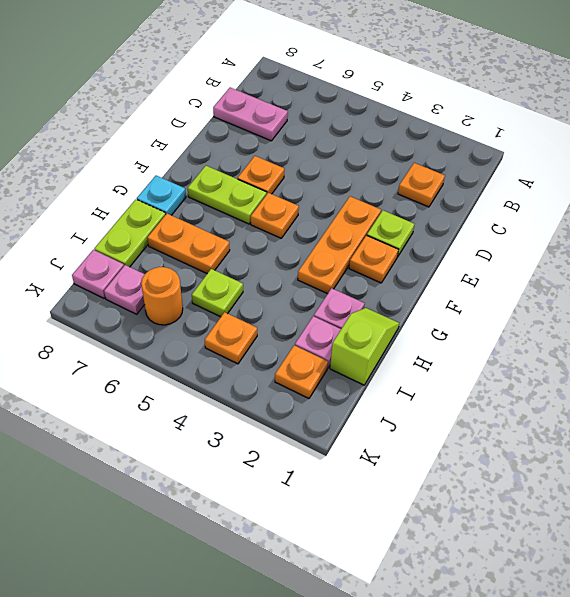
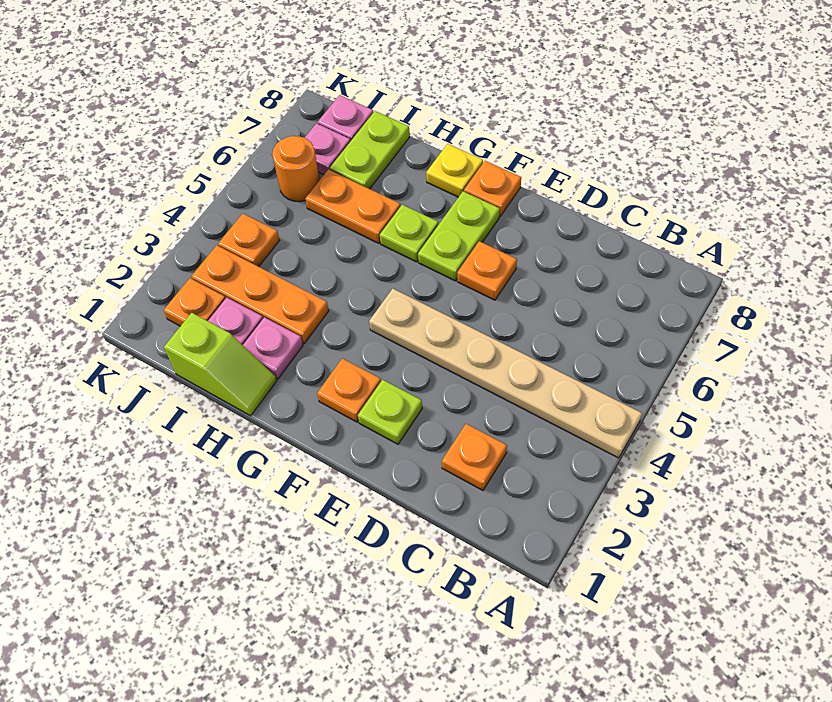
none -> tan 1x6 plate [369,289,642,458]
pink 1x2 plate [213,88,288,141] -> none
orange 1x3 plate [298,196,381,294] -> orange 1x3 plate moved to [191,245,329,343]
orange 1x1 plate [251,193,299,238] -> orange 1x1 plate moved to [464,161,521,216]
cyan 1x1 plate [137,176,186,215] -> yellow 1x1 plate [426,144,483,197]
orange 1x2 plate [147,214,230,273] -> orange 1x2 plate turned to [305,170,401,243]
lime 1x2 plate [94,200,166,267] -> lime 1x2 plate turned to [330,111,410,189]
lime 1x1 plate [192,269,243,317] -> lime 1x1 plate moved to [380,205,438,262]

